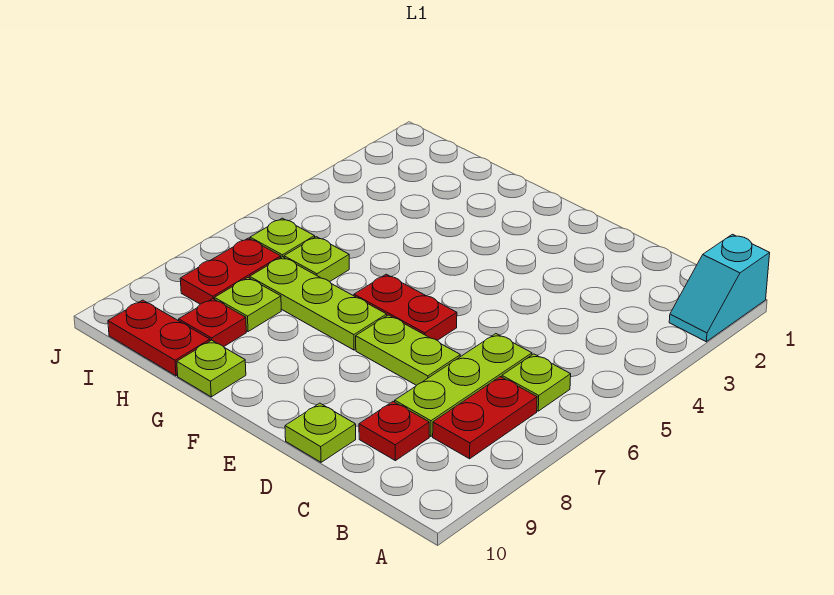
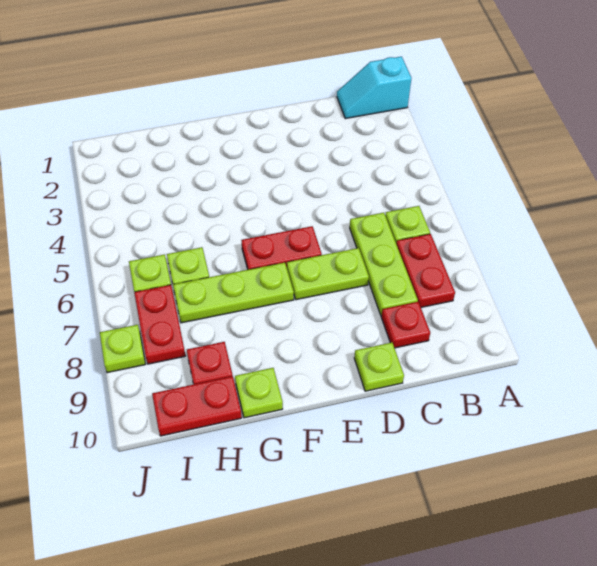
cyan 1x2 slope [669,234,770,342] -> cyan 1x2 slope turned to [337,57,411,119]
lime 1x1 plate [215,278,281,332] -> lime 1x1 plate moved to [100,325,145,373]

